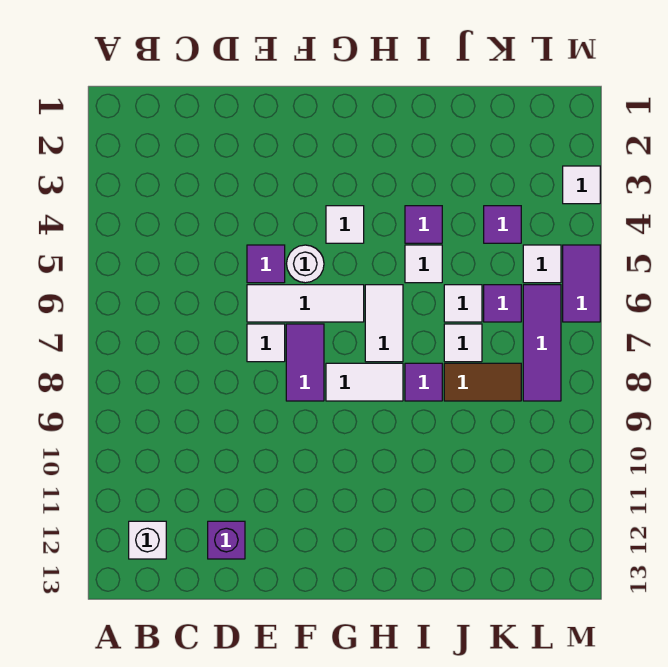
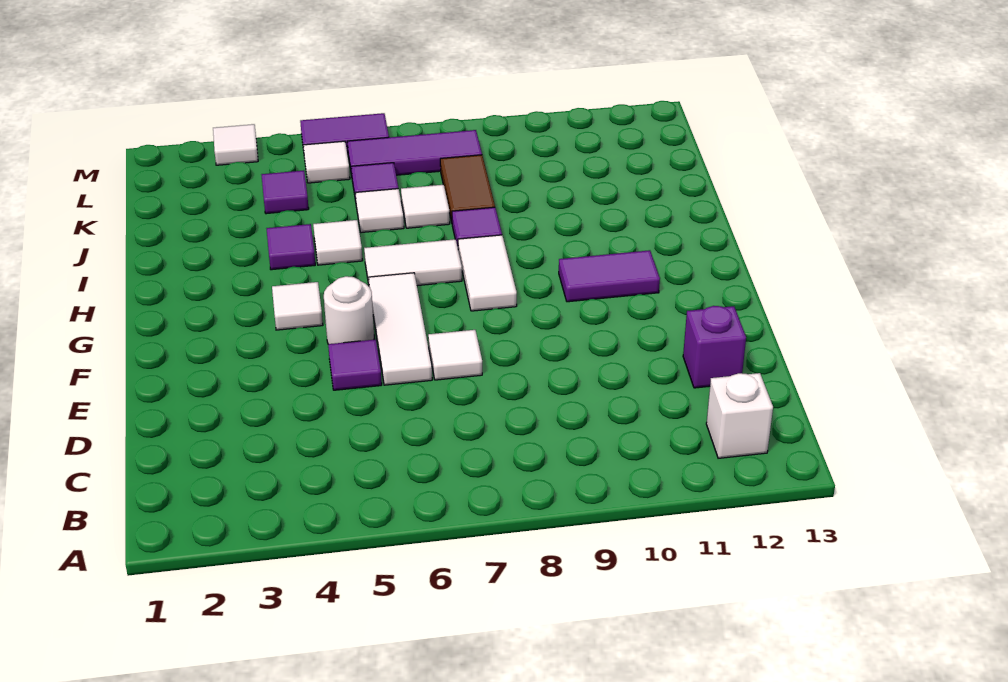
purple 1x2 tile [286,324,324,401] -> purple 1x2 tile moved to [559,250,660,302]

